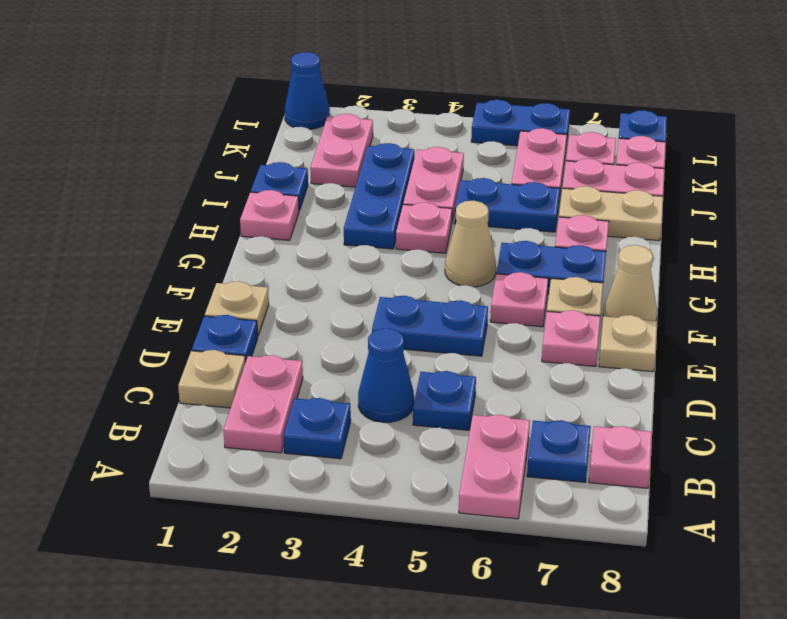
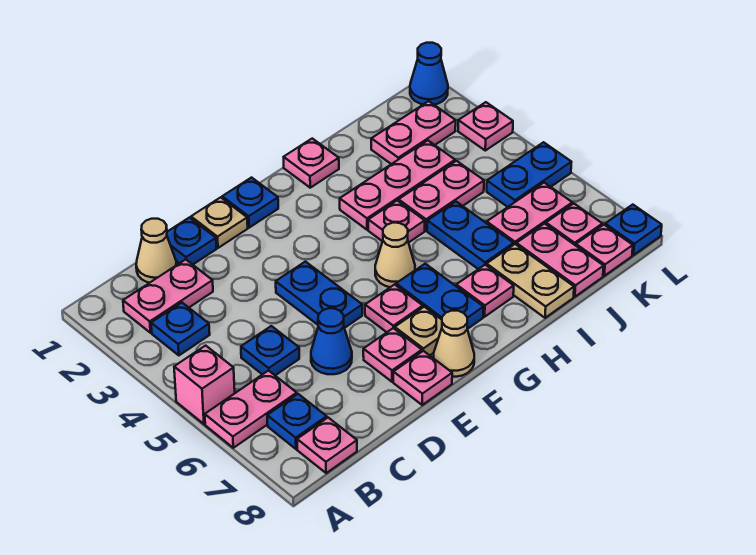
none -> pink 1x1 brick [174,346,235,424]
tan 1x1 plate [178,350,246,408] -> tan 1x1 cone [136,219,177,283]
blue 1x1 cone [358,328,414,422] -> blue 1x1 cone moved to [311,308,352,374]
tan 1x1 plate [599,315,657,372] -> pink 1x1 plate [393,351,452,405]
blue 1x3 plate [344,143,414,249] -> pink 1x3 plate [340,140,455,230]
blue 1x1 plate [251,162,308,211] -> blue 1x1 plate moved to [222,178,278,228]
none -> pink 1x1 plate [458,102,513,151]
blue 1x2 plate [471,100,570,146] -> blue 1x2 plate turned to [487,142,571,207]

